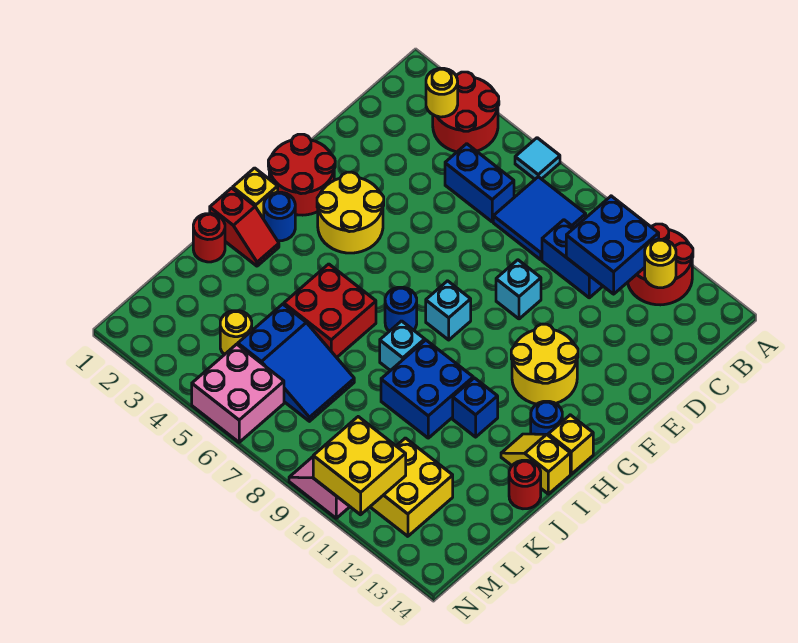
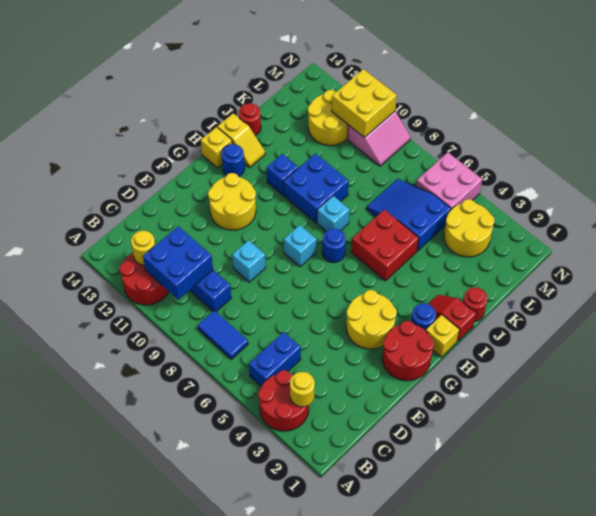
cyan 1x1 tile [515,138,560,179] -> none
blue 2x2 tile [493,177,586,260] -> blue 1x2 tile [198,310,248,359]
blue 1x2 brick [445,144,514,222] -> blue 1x2 brick turned to [249,332,301,386]
yellow 1x1 round brick [220,311,252,355] -> yellow 2x2 round brick [444,199,495,257]
yellow 2x2 brick [370,438,453,536] -> yellow 2x2 round brick [308,90,348,146]

